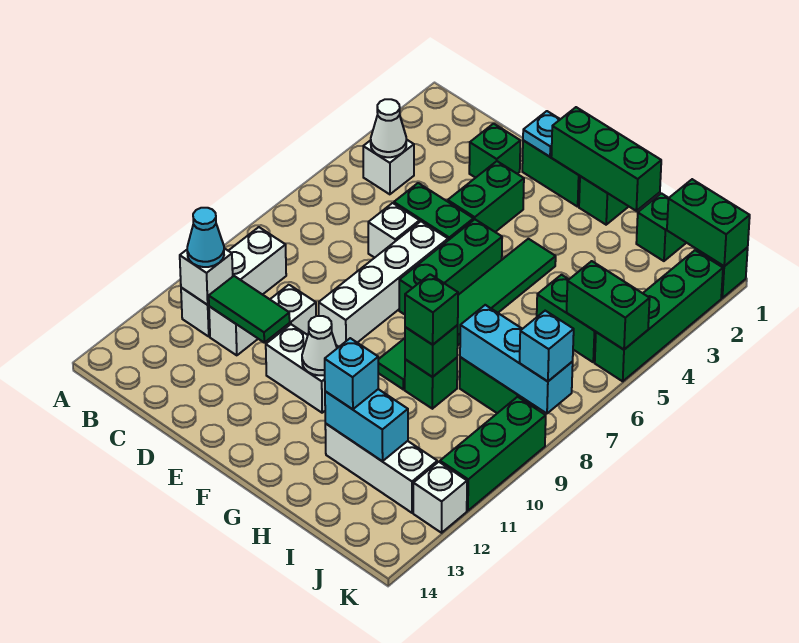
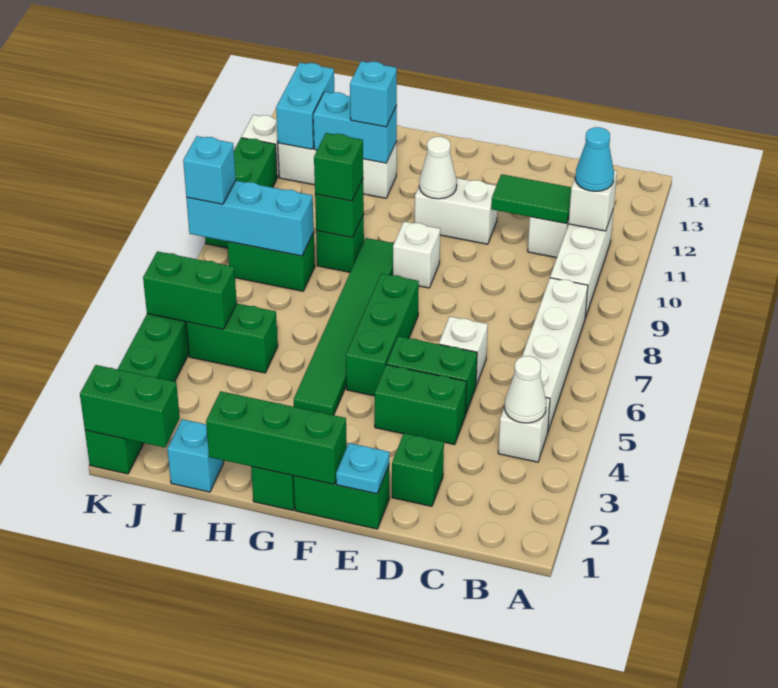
white 1x1 brick [270,285,316,340] -> white 1x1 brick moved to [393,222,440,288]
green 1x2 brick [448,161,524,232] -> green 1x2 brick turned to [375,365,466,445]
white 1x4 brick [319,221,448,347] -> white 1x4 brick moved to [522,278,588,430]
green 1x1 brick [636,193,686,261] -> cyan 1x1 brick [167,419,224,492]
none -> cyan 1x2 brick [276,63,334,149]

